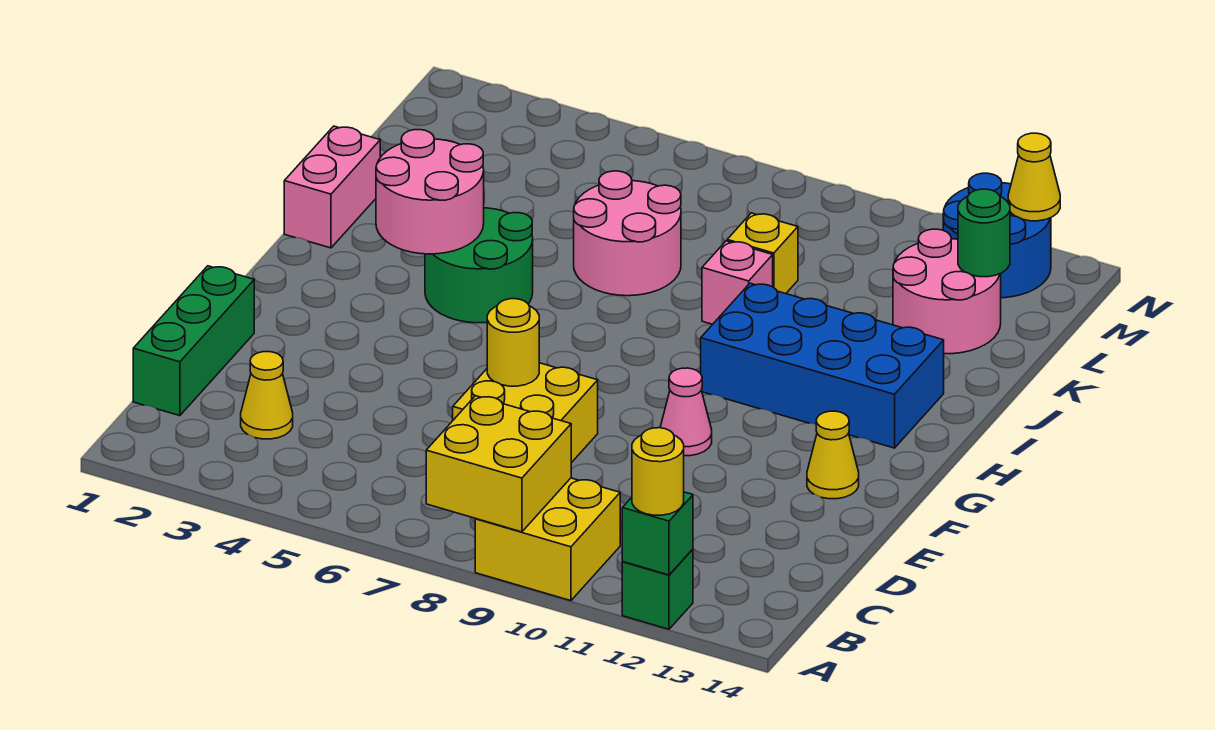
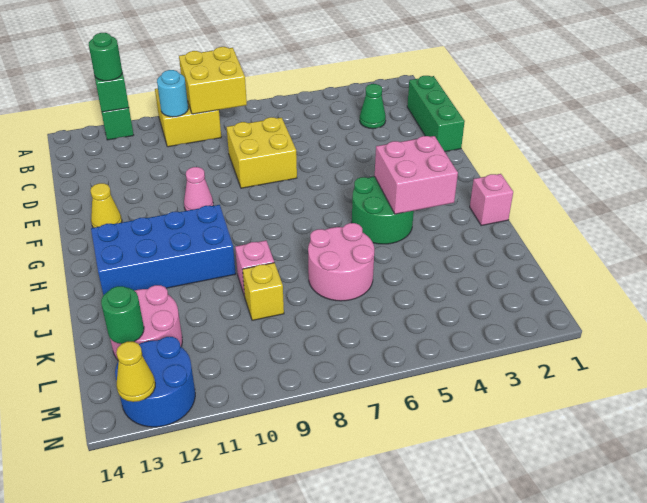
yellow 1x1 round brick [632,428,684,515] -> green 1x1 round brick [89,33,122,81]
none -> cyan 1x1 round brick [157,70,188,117]
yellow 1x1 cone [241,352,293,439] -> green 1x1 cone [360,84,386,129]
yellow 1x1 round brick [487,299,539,386] -> none
pink 2x2 round brick [376,130,484,254] -> pink 2x2 brick [375,136,458,214]
pink 1x2 brick [284,126,380,248] -> pink 1x1 brick [470,174,513,226]

